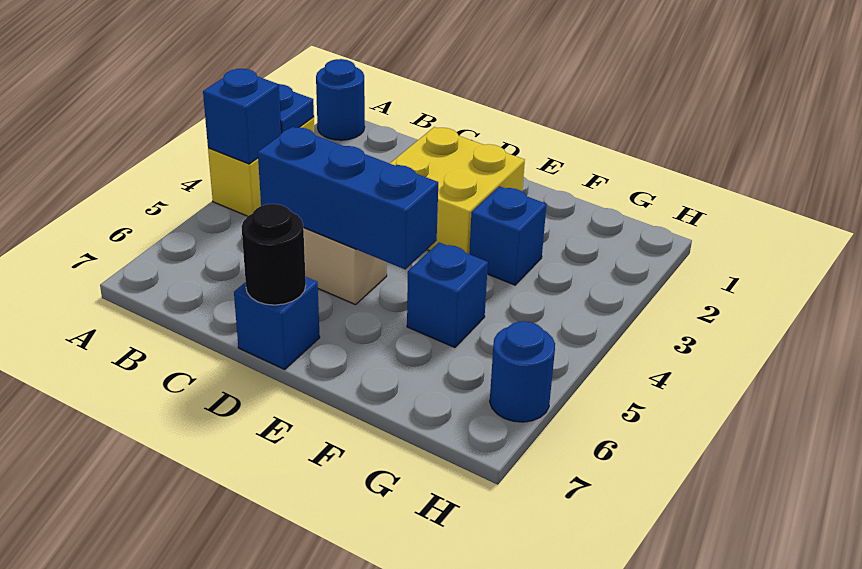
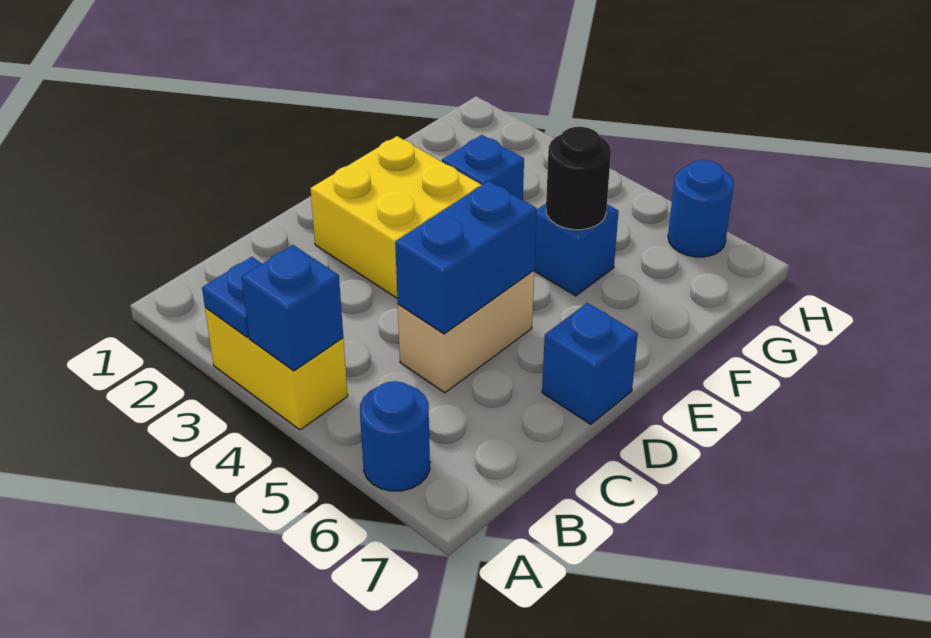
blue 1x1 round brick [316,59,365,140] -> blue 1x1 round brick moved to [360,381,430,491]
blue 1x3 brick [258,127,438,269] -> blue 1x2 brick [395,181,537,334]
black 1x1 round brick [242,204,306,305] -> black 1x1 round brick moved to [546,127,611,230]

